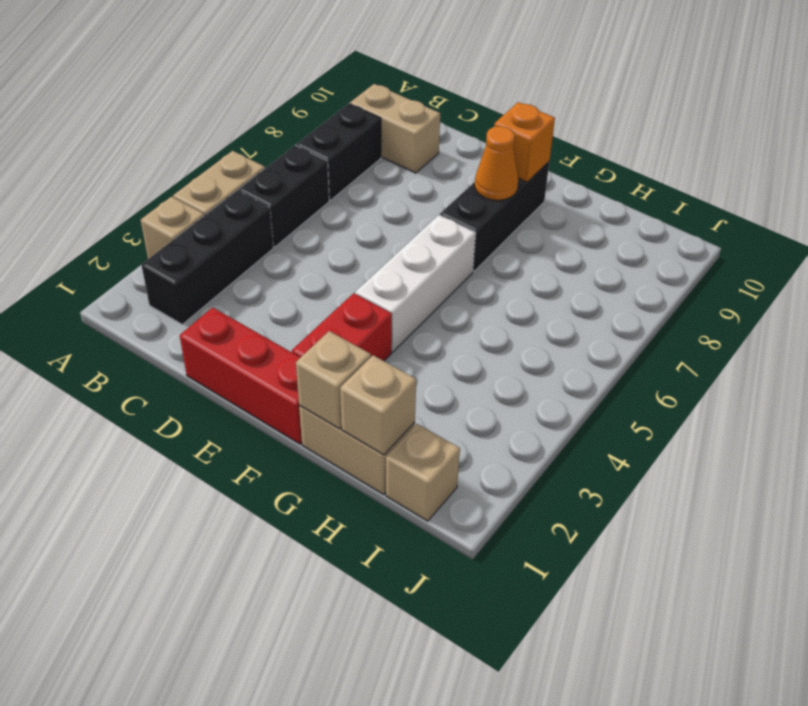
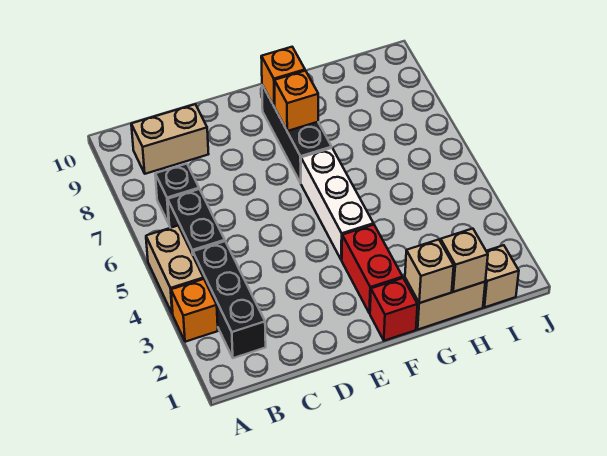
tan 1x1 brick [141,197,204,259] -> orange 1x1 brick [171,279,218,342]
black 1x2 brick [296,104,381,200] -> black 1x1 brick [155,164,199,223]
red 1x3 brick [180,308,302,444] -> red 1x1 brick [370,278,418,341]
orange 1x1 cone [475,126,518,200] -> orange 1x1 brick [274,71,318,131]

